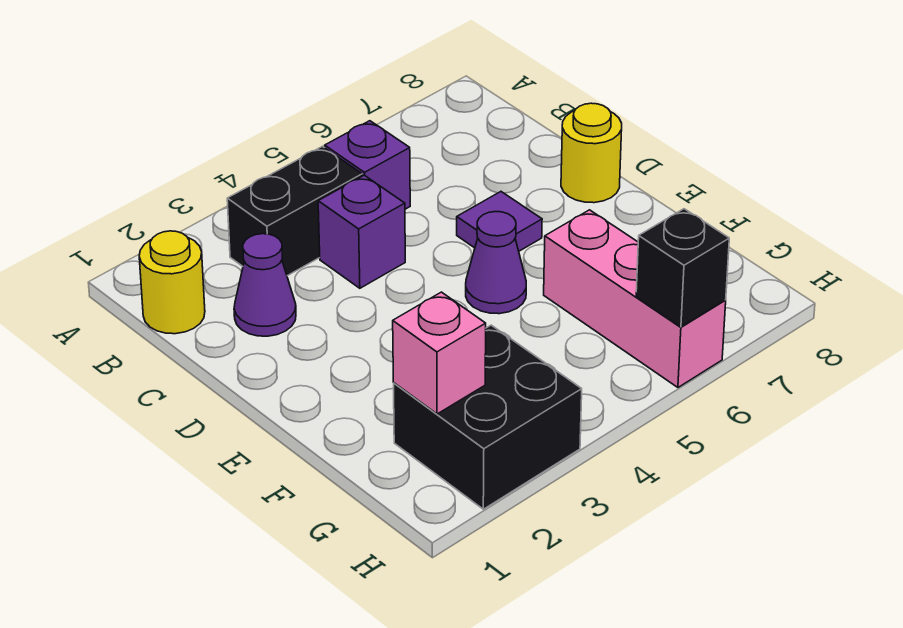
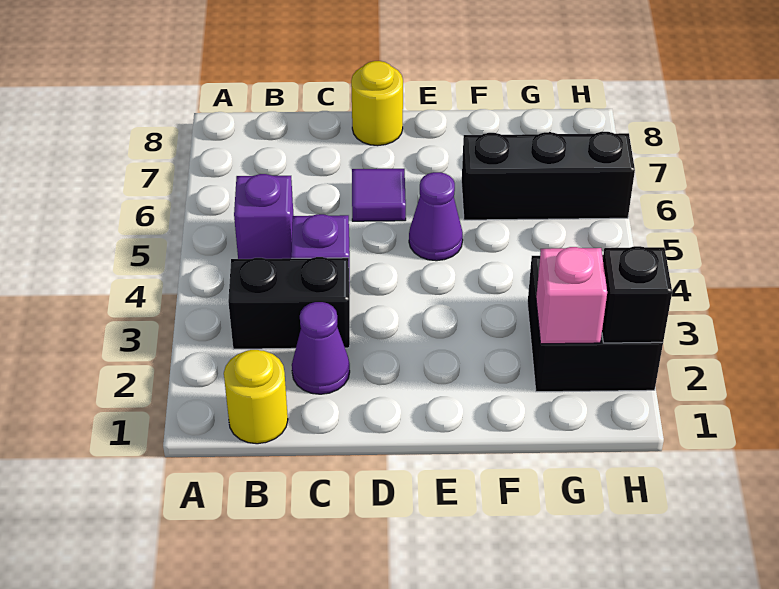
black 1x2 brick [227,146,362,276] -> black 1x2 brick turned to [228,257,350,349]
pink 1x3 brick [544,210,726,387] -> black 1x3 brick [462,132,635,220]
black 1x1 brick [636,209,729,327] -> black 1x1 brick moved to [602,246,672,343]

